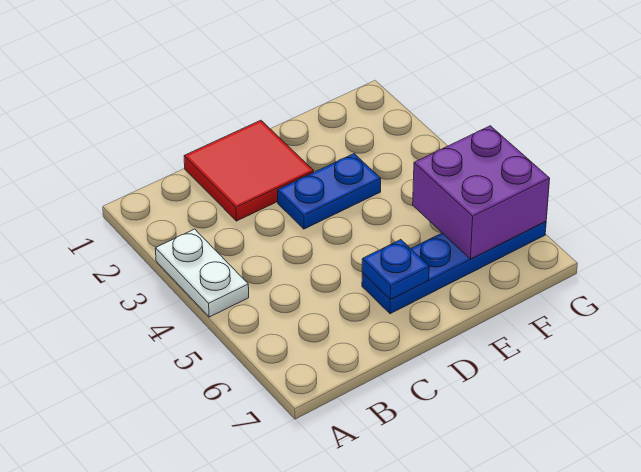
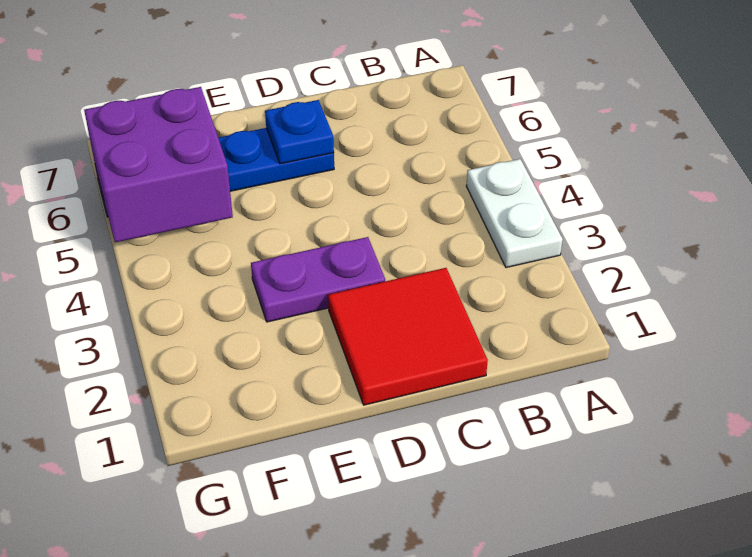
blue 1x2 plate [278,154,381,229] -> purple 1x2 plate [251,237,385,322]

